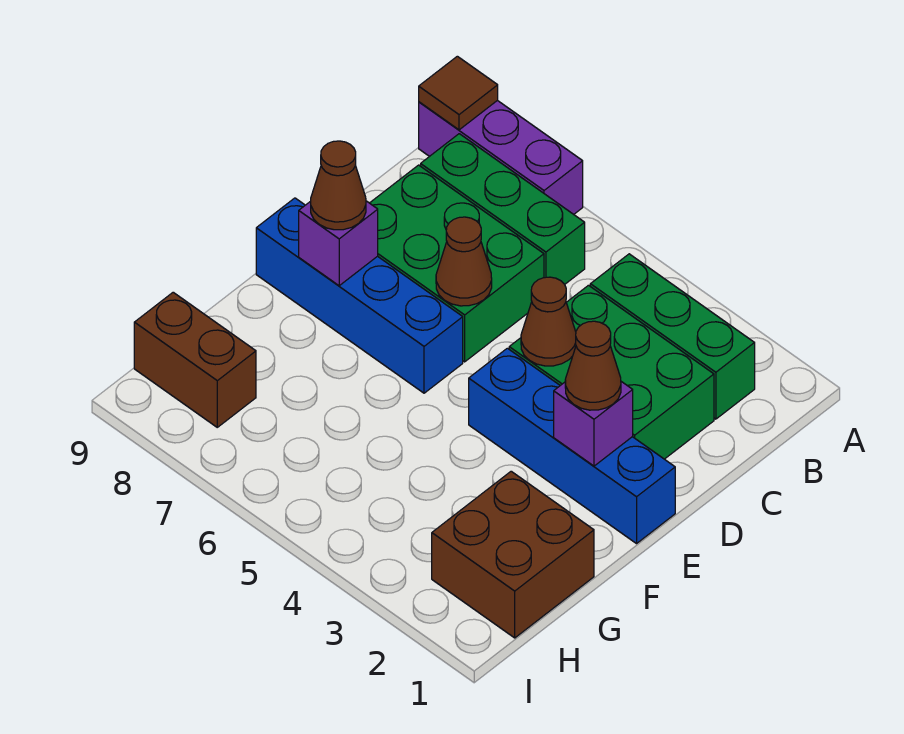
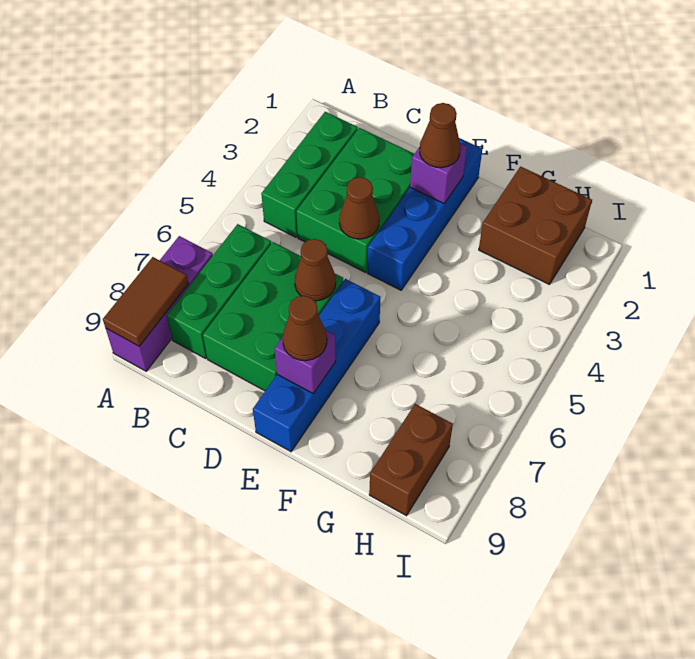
brown 1x1 tile [419,56,498,130] -> brown 1x2 tile [103,257,188,346]

